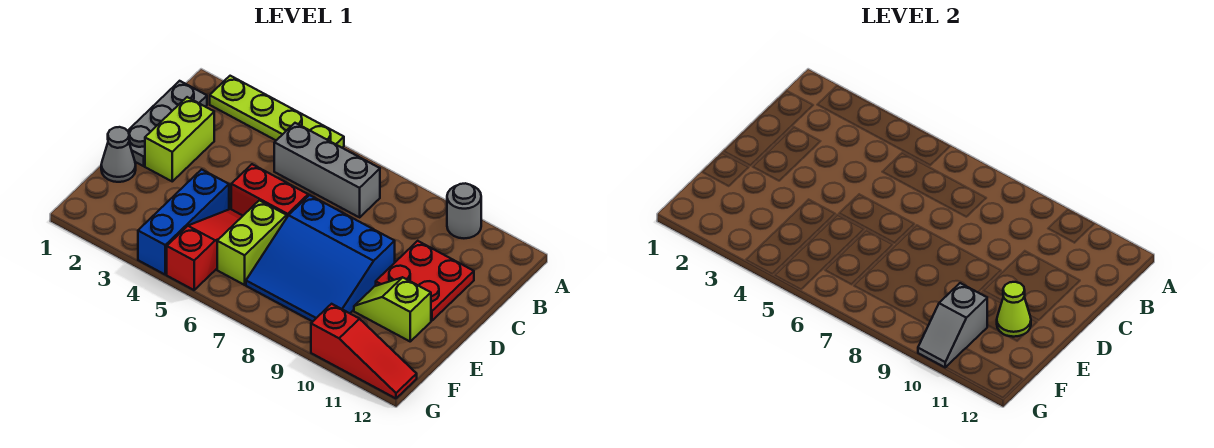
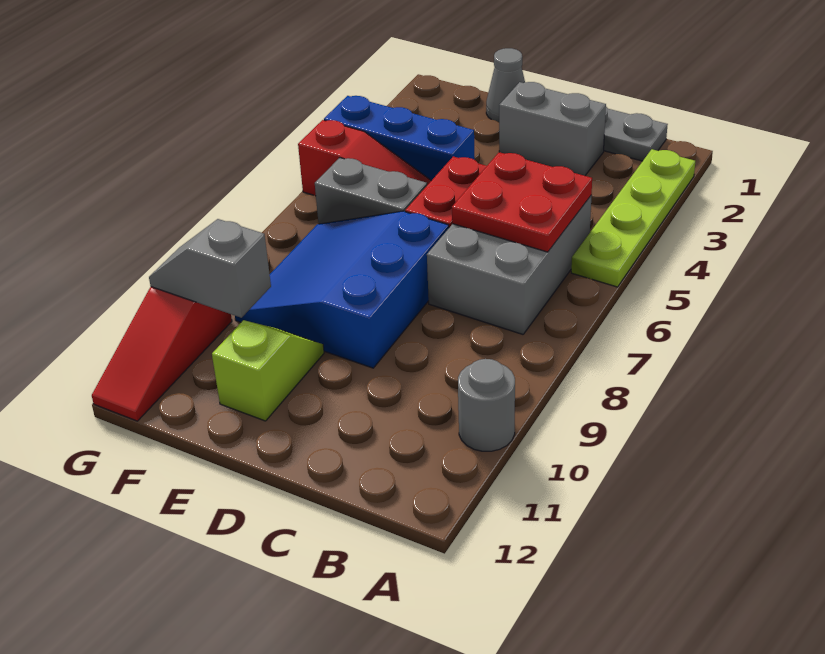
grey 1x3 brick [274,123,380,217] -> grey 2x3 brick [427,196,591,334]
lime 1x2 brick [145,97,214,181] -> grey 1x2 brick [499,82,606,176]
red 2x2 plate [376,241,474,321] -> red 2x2 plate moved to [452,152,592,252]
lime 1x2 brick [217,200,287,285] -> grey 1x2 brick [315,158,427,224]
lime 1x1 cone [997,282,1031,337] -> none

